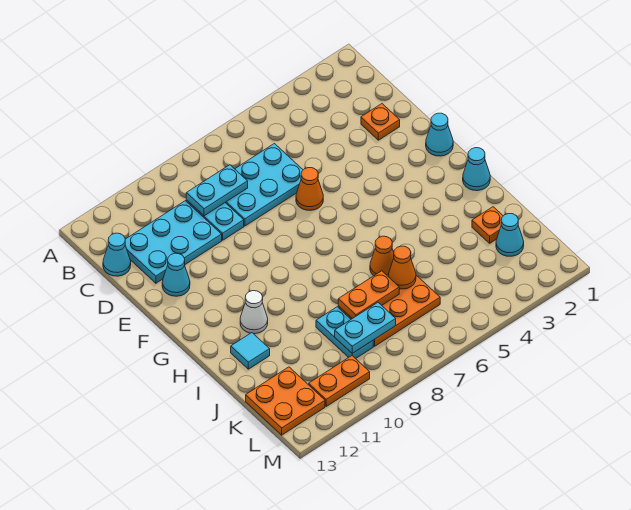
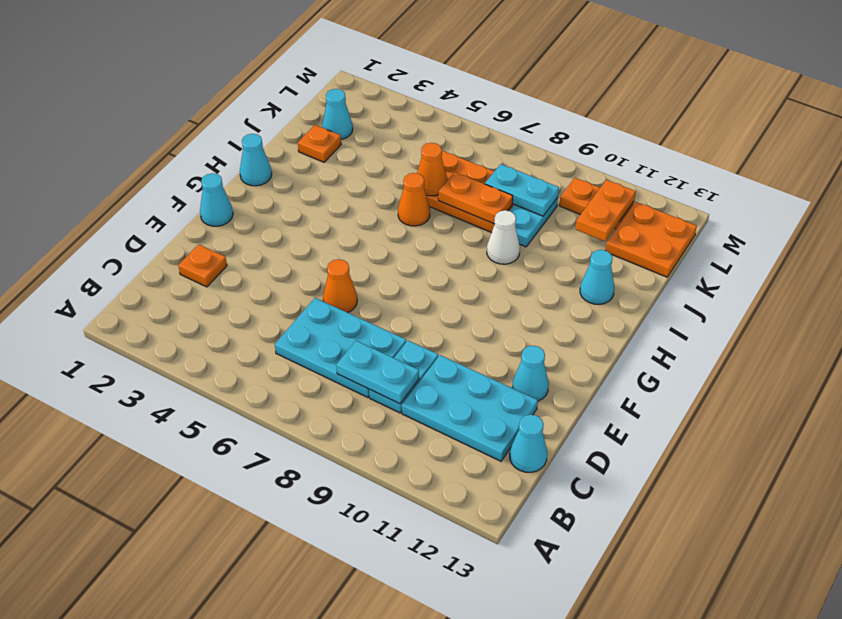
white 1x1 cone [240,291,268,334] -> white 1x1 cone moved to [487,210,520,264]
cyan 1x1 tile [231,333,270,369] -> cyan 1x1 cone [580,250,614,304]
none -> orange 1x2 plate [575,180,636,241]

